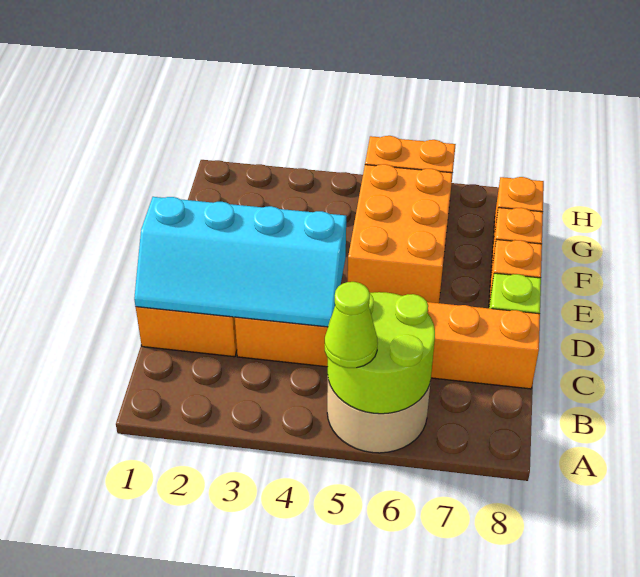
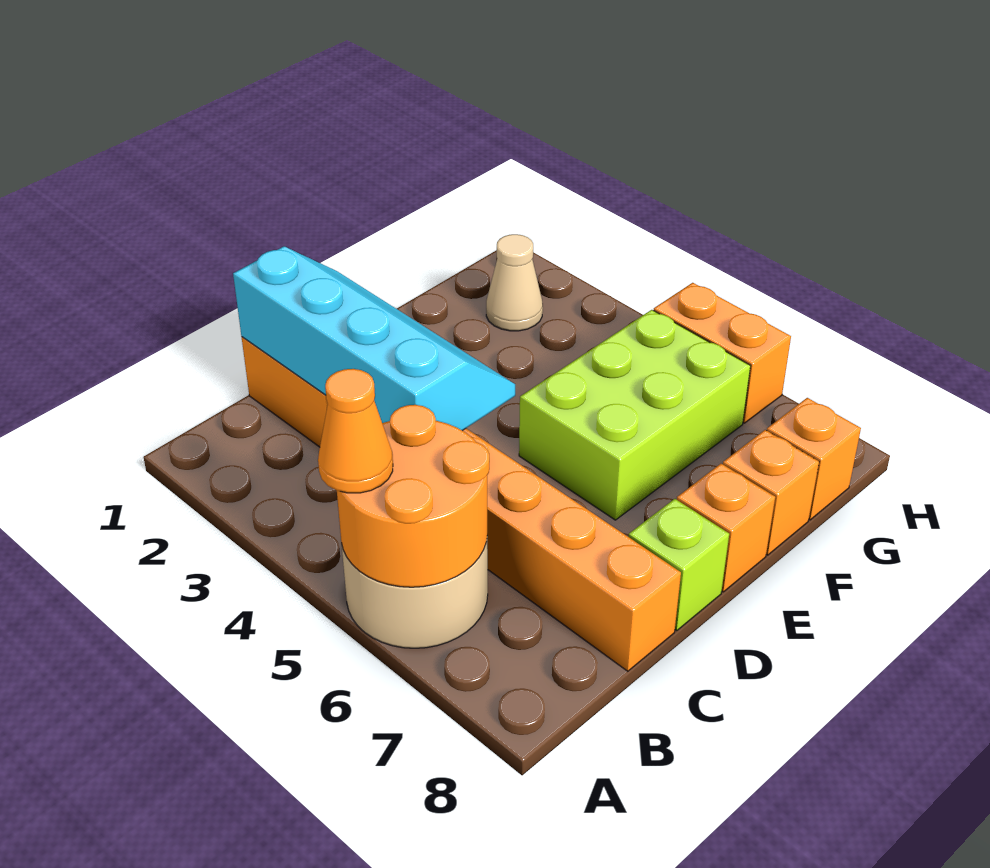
lime 2x2 round brick [328,292,435,414] -> orange 2x2 round brick [337,405,489,587]
lime 1x1 cone [325,282,378,368] -> orange 1x1 cone [318,369,393,493]
cyan 2x4 slope [134,197,346,327] -> cyan 2x4 slope turned to [233,246,515,431]
orange 2x3 brick [348,164,453,303] -> lime 2x3 brick [519,310,750,520]
none -> tan 1x1 cone [486,234,543,331]

